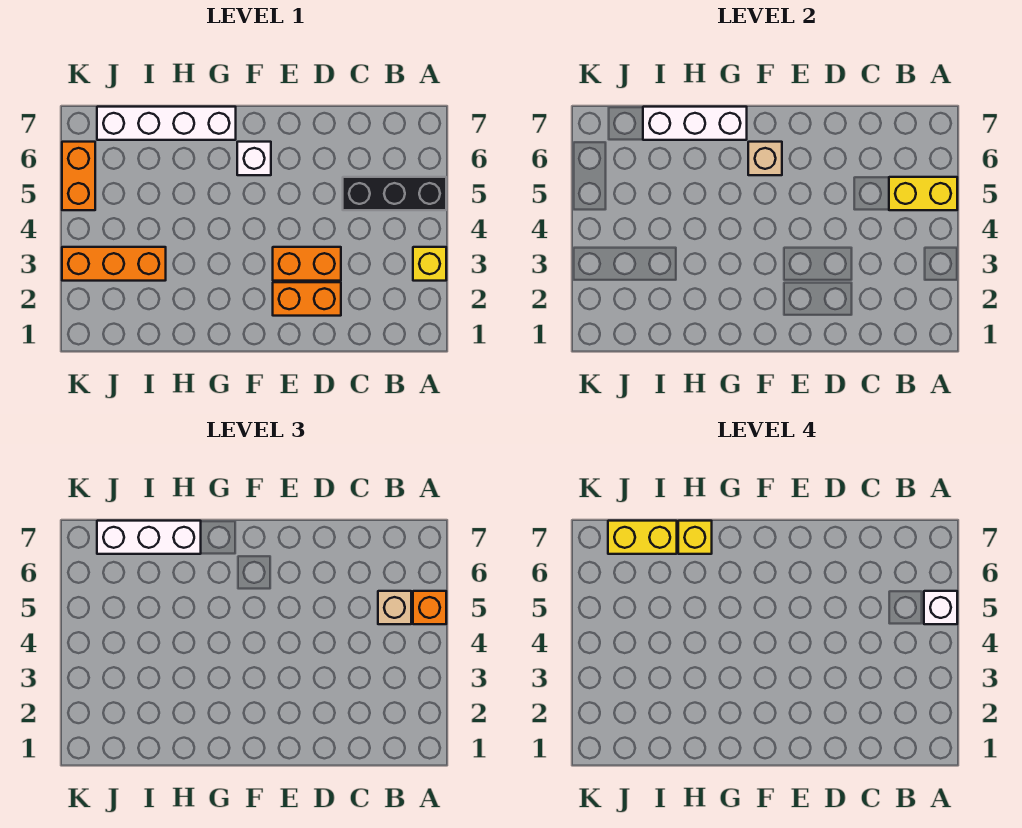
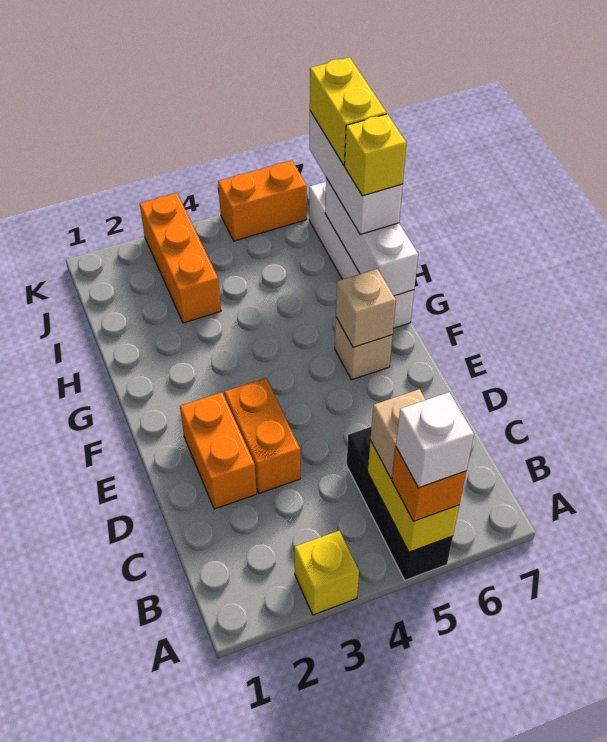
white 1x1 brick [237,142,271,175] -> tan 1x1 brick [335,317,393,380]

